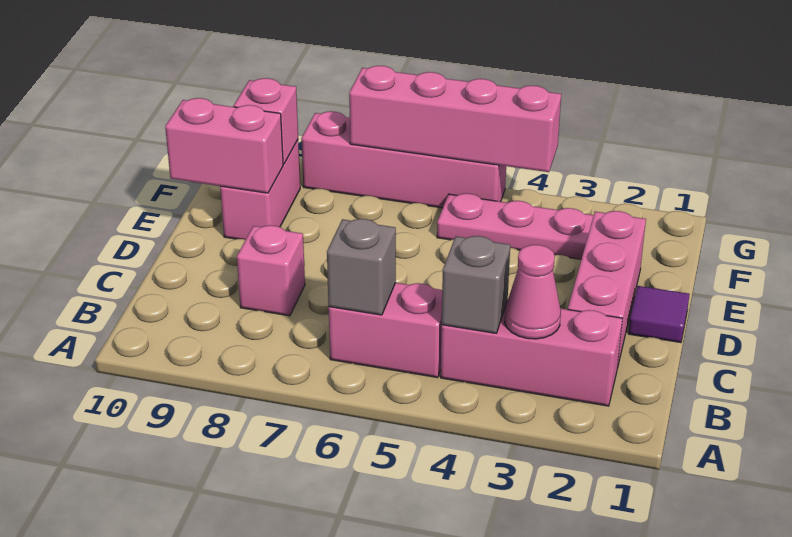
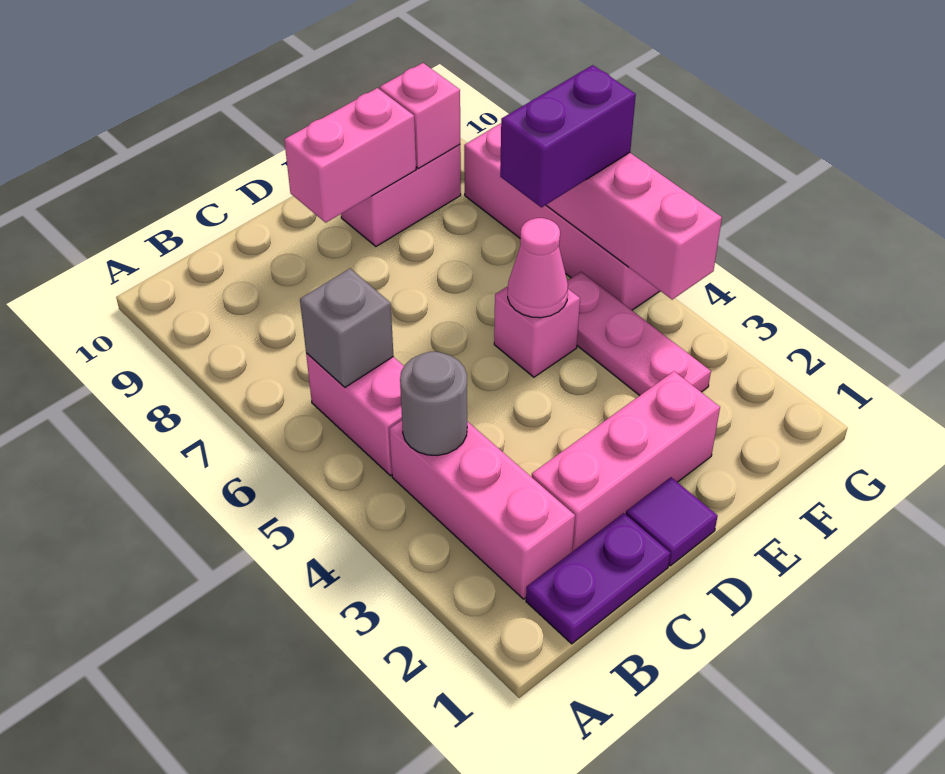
none -> purple 1x2 plate [526,513,670,644]
pink 1x1 cone [505,245,561,339] -> pink 1x1 cone moved to [508,218,568,318]
grey 1x1 brick [442,236,510,333] -> grey 1x1 round brick [400,352,467,455]
pink 1x1 brick [237,225,305,316] -> pink 1x1 brick moved to [494,286,580,377]
pink 1x2 brick [165,98,283,193] -> pink 1x2 brick turned to [284,88,416,223]
none -> purple 1x2 brick [500,65,636,207]

